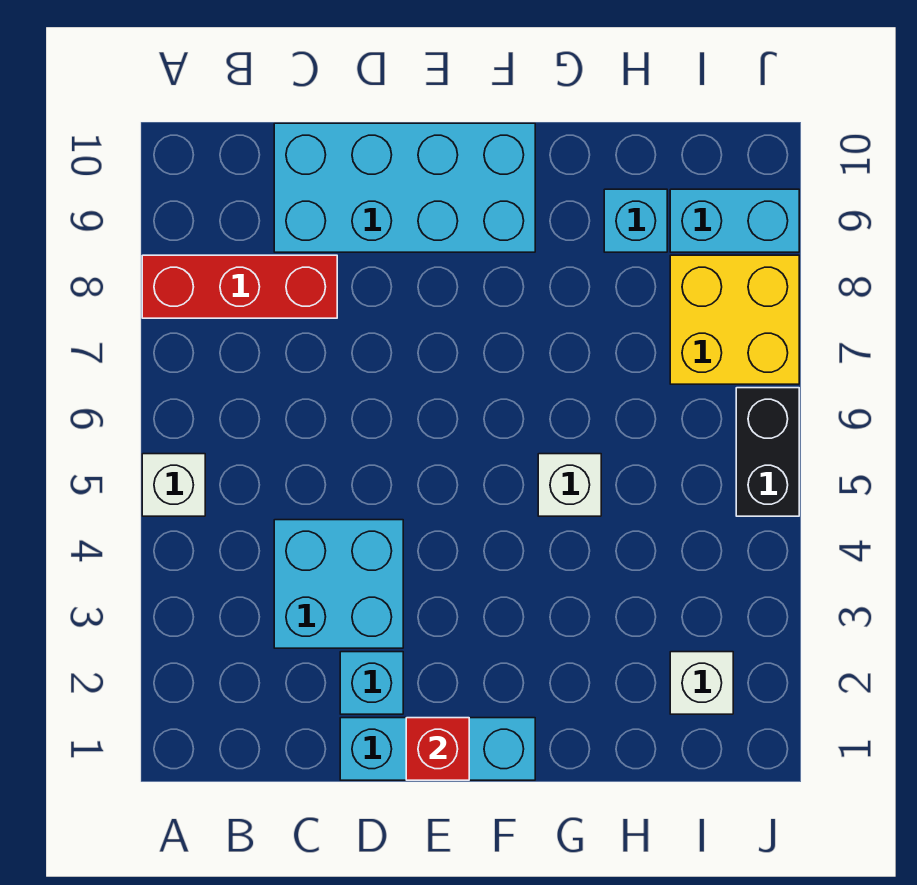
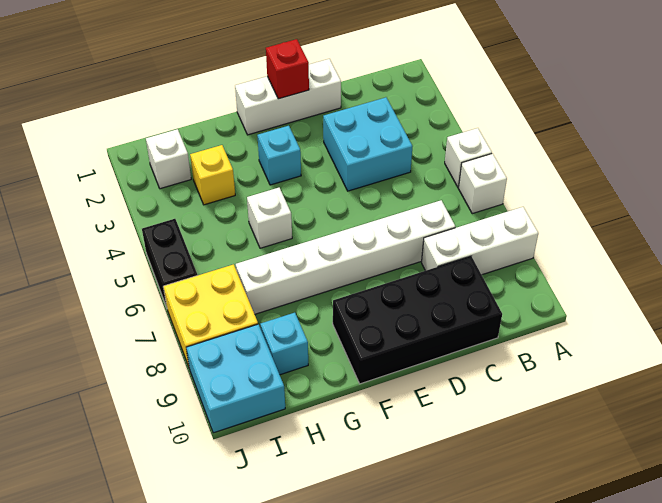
none -> white 1x1 brick [459,154,507,214]
red 1x3 brick [142,255,337,318] -> white 1x3 brick [422,207,538,275]
none -> white 1x6 brick [236,200,456,314]
cyan 2x4 brick [274,123,535,252] -> black 2x4 brick [333,256,502,384]
cyan 1x3 brick [340,718,535,780] -> white 1x3 brick [235,59,341,135]
cyan 1x1 brick [340,652,403,714] -> cyan 1x1 brick moved to [257,126,301,185]
none -> yellow 1x1 brick [190,145,235,205]
cyan 1x2 brick [670,189,799,252] -> cyan 2x2 brick [186,324,285,433]

